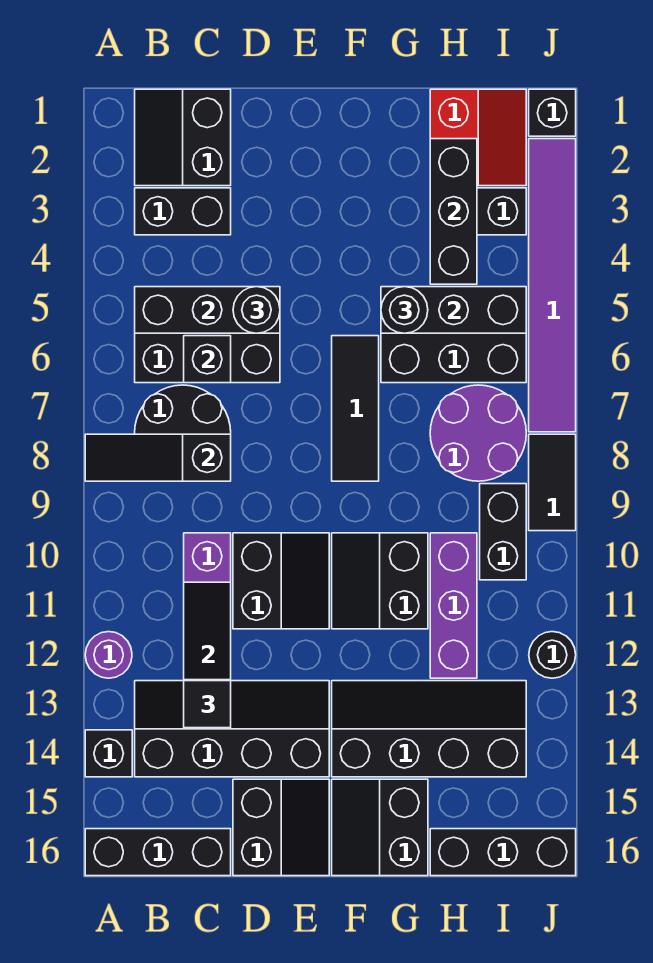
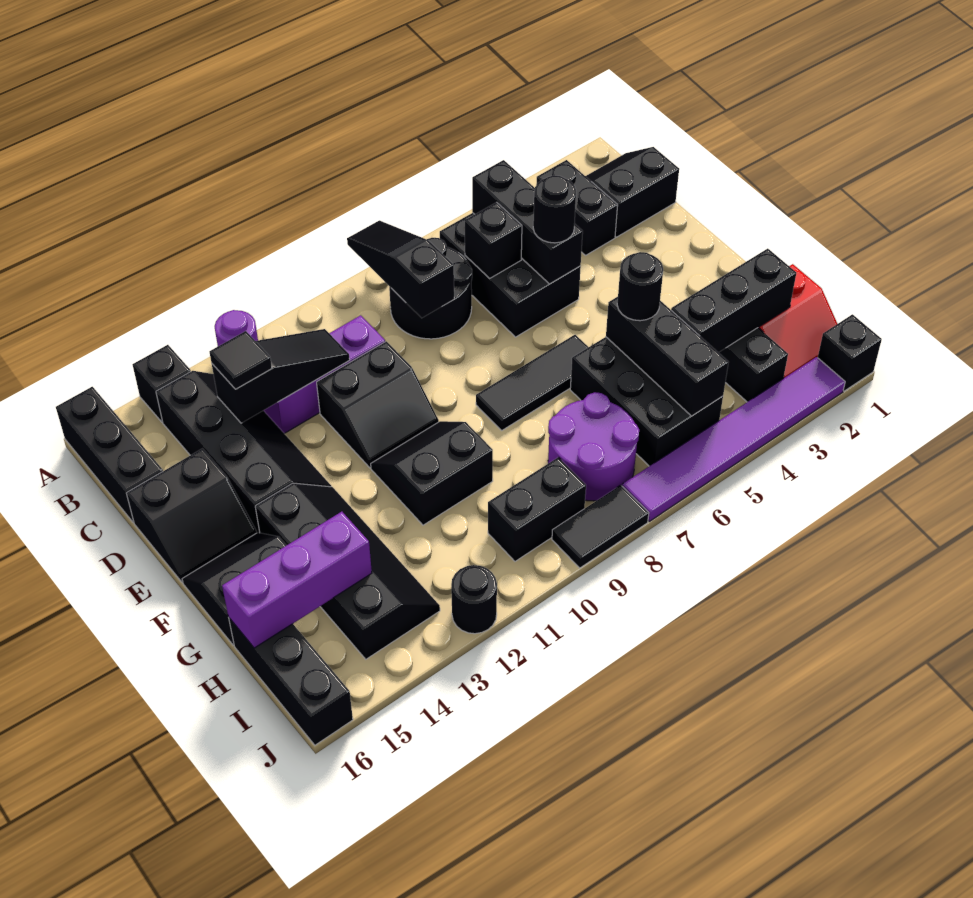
purple 1x3 brick [430,533,477,678] -> purple 1x3 brick moved to [222,512,372,648]

